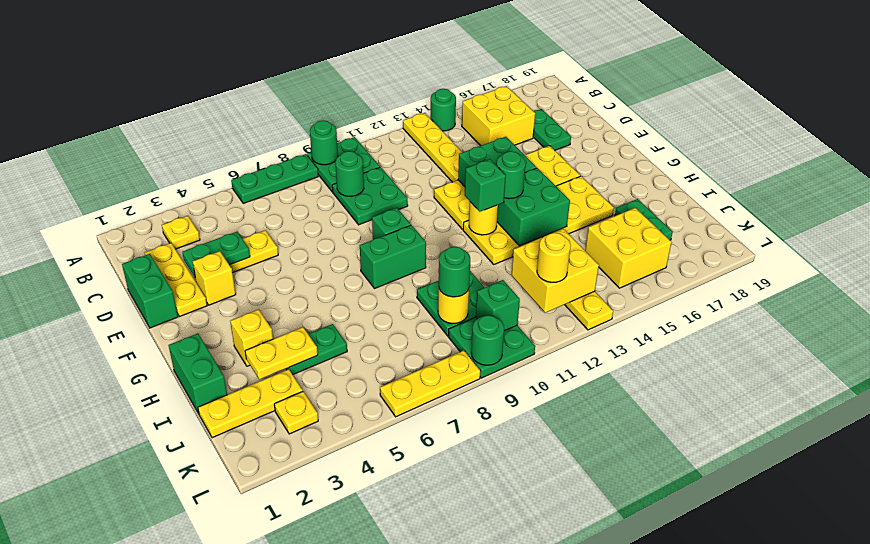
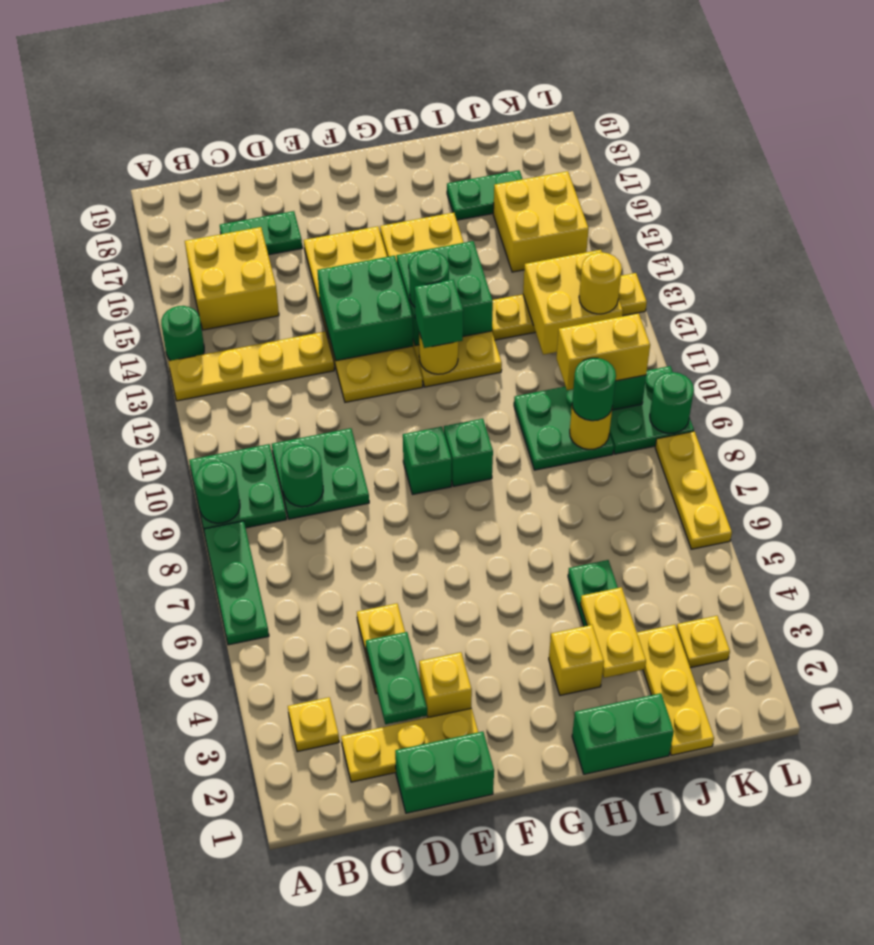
green 1x2 brick [360,225,426,289] -> green 1x1 brick [444,419,493,486]
none -> yellow 1x2 brick [556,313,650,390]

